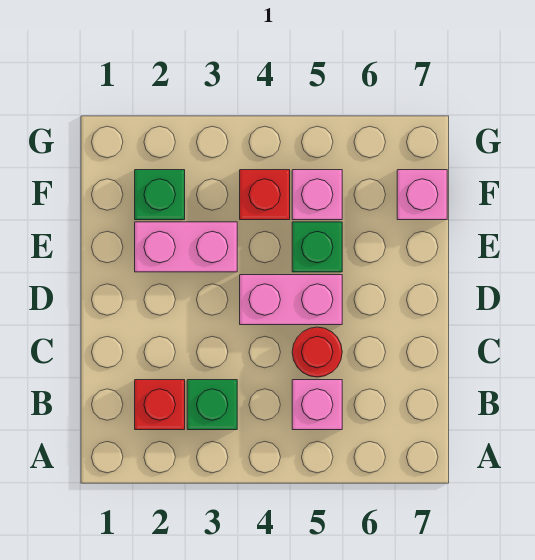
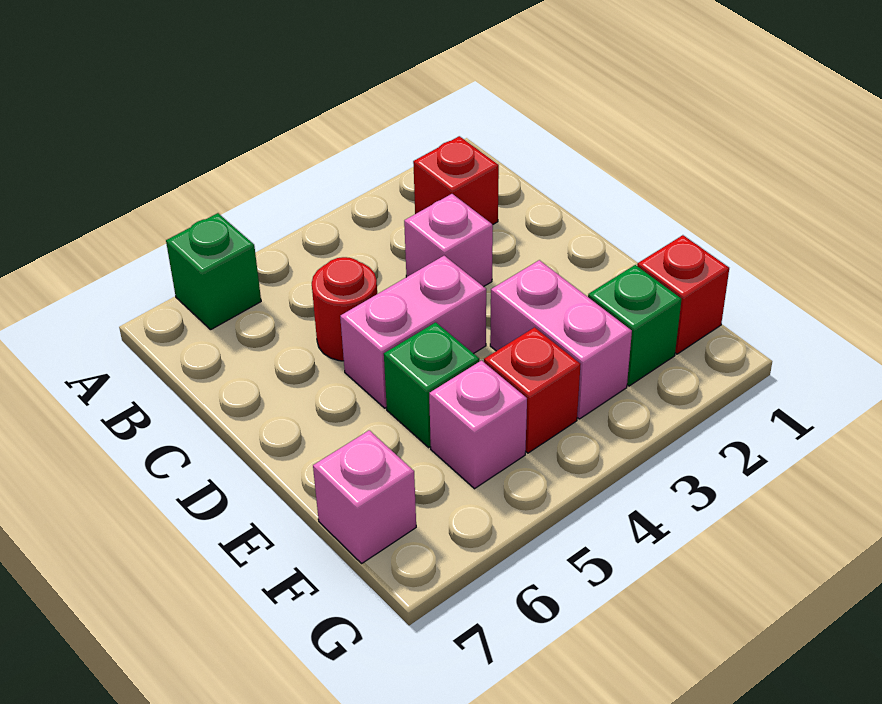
green 1x1 brick [187,380,237,430] -> green 1x1 brick moved to [166,213,261,330]
pink 1x1 brick [292,380,342,430] -> pink 1x1 brick moved to [404,194,493,287]
pink 1x2 brick [135,222,237,272] -> pink 1x2 brick turned to [490,260,632,419]
none -> red 1x1 brick [637,235,729,354]

